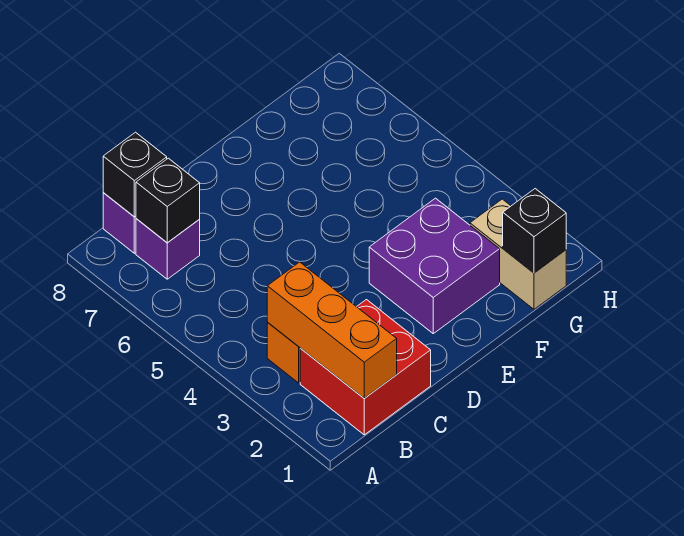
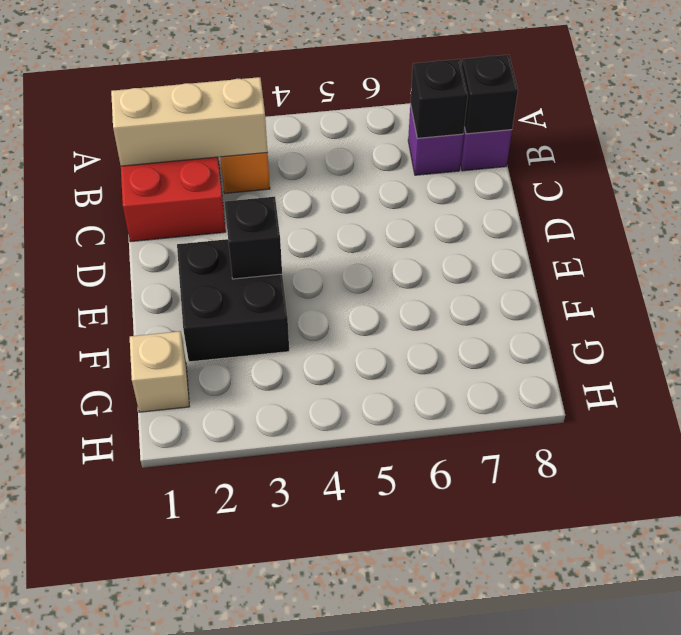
orange 1x3 brick [267,262,397,398] -> tan 1x3 brick [111,77,268,166]
purple 2x2 brick [369,198,500,334] -> black 2x2 brick [177,239,289,362]
tan 1x2 brick [470,199,566,309] -> tan 1x1 brick [130,331,190,412]
black 1x1 brick [503,189,566,273] -> black 1x1 brick moved to [225,197,282,279]

